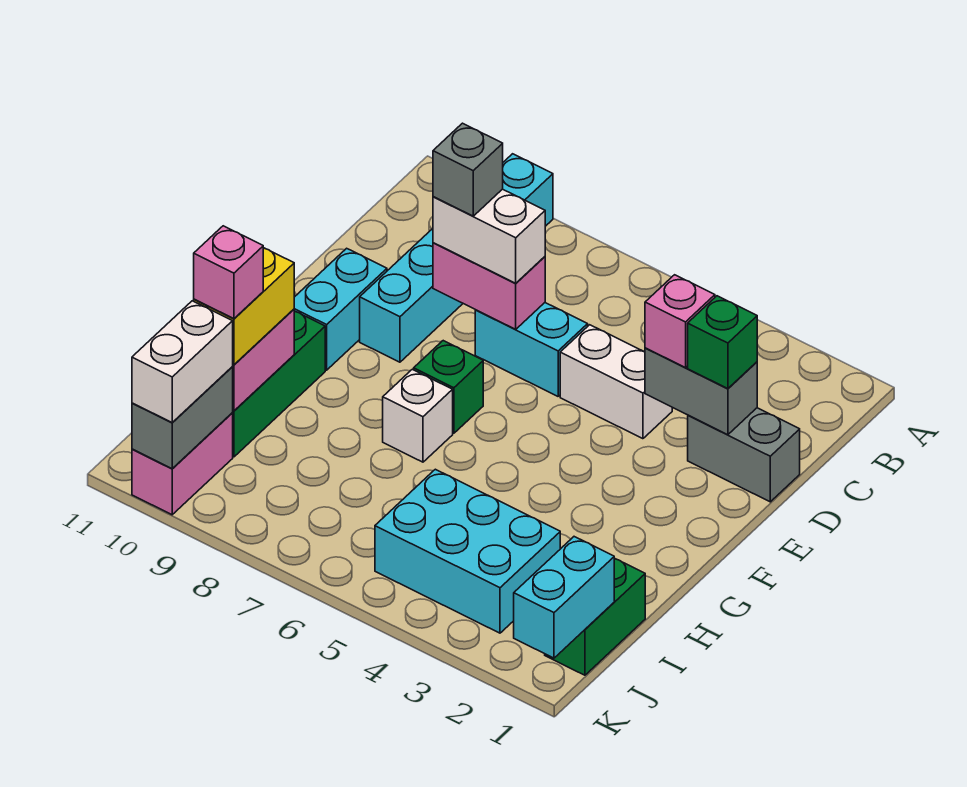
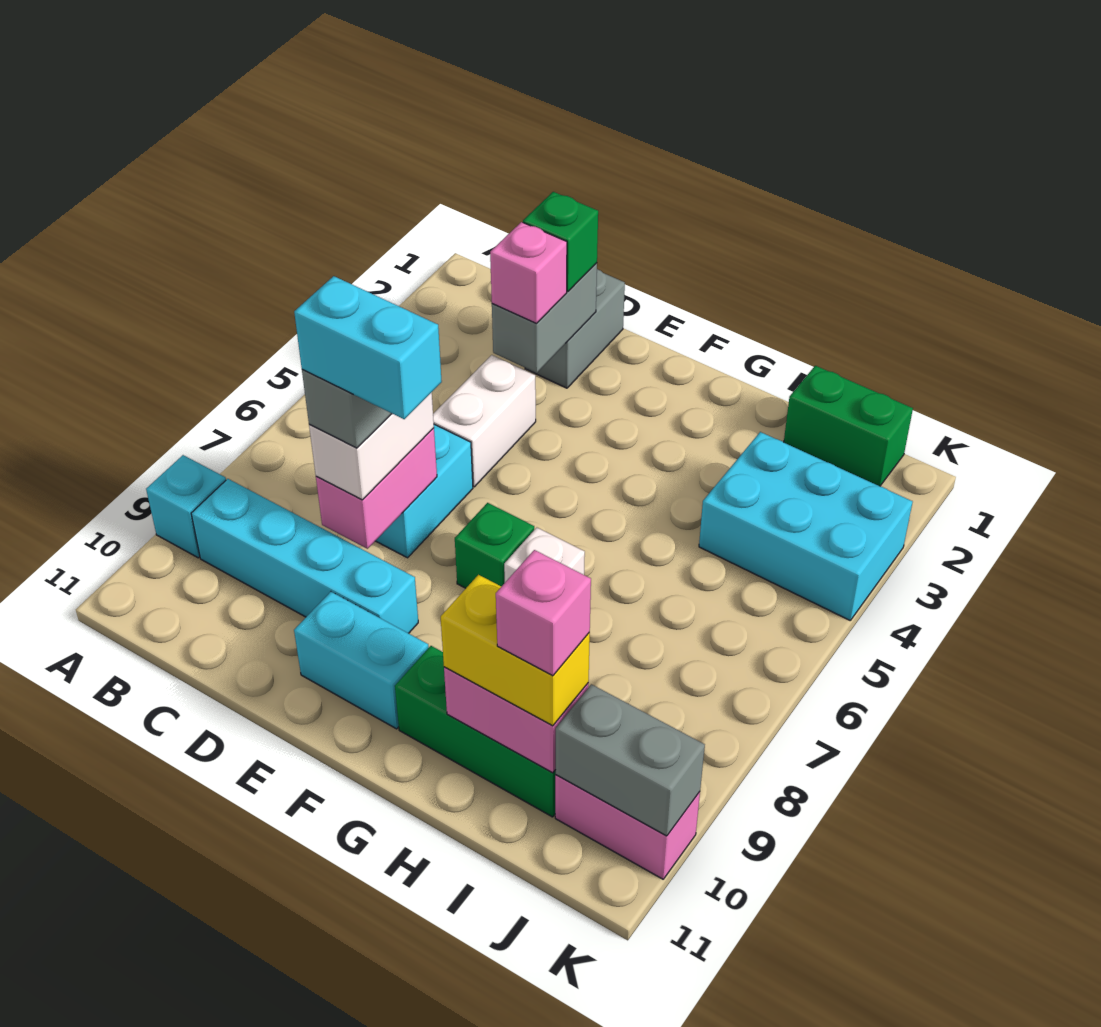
cyan 2x3 brick [375,469,560,633] -> cyan 2x3 brick turned to [699,432,913,620]
cyan 1x2 brick [514,537,615,658] -> cyan 1x2 brick moved to [294,276,442,419]
white 1x2 brick [132,301,233,423] -> none

